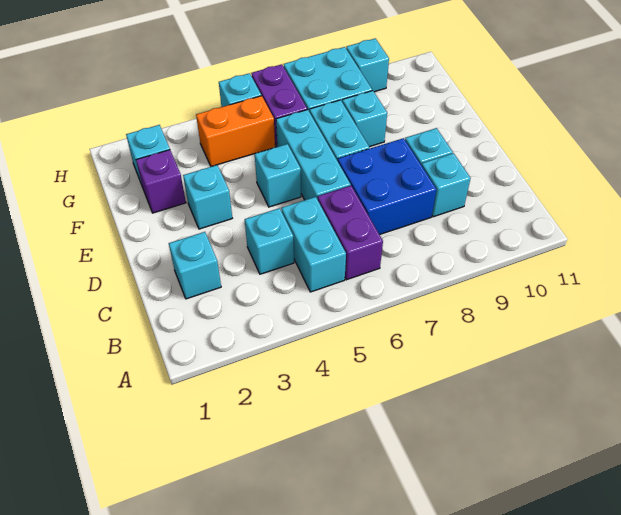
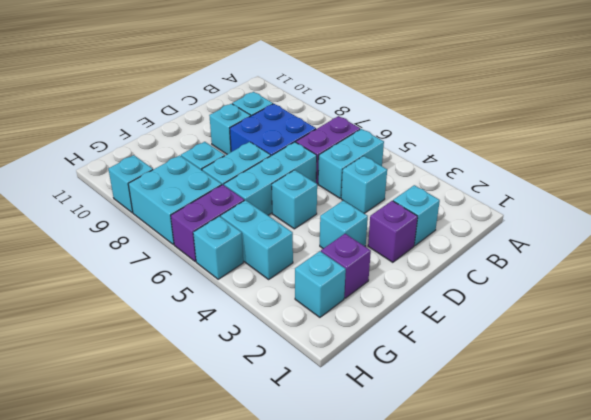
none -> purple 1x1 brick [368,201,418,262]
orange 1x2 brick [196,96,275,167] -> cyan 1x2 brick [221,200,293,279]

